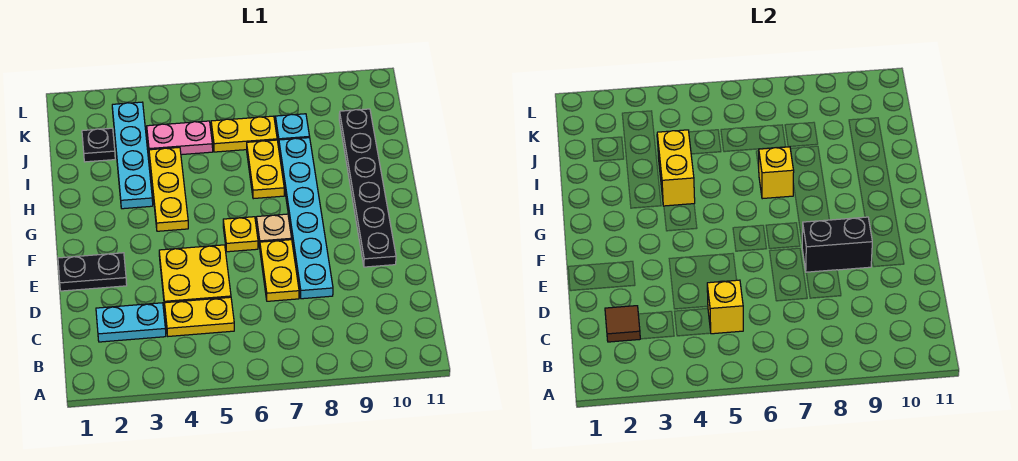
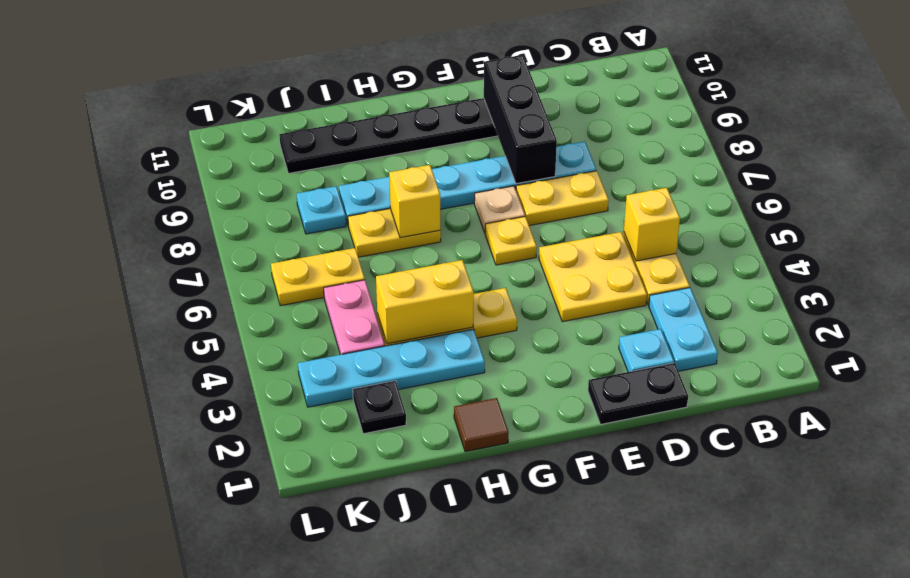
brown 1x1 tile [605,306,640,342] -> brown 1x1 tile moved to [454,398,509,452]
none -> cyan 1x1 plate [619,329,674,372]
black 1x2 plate [58,253,127,291] -> black 1x2 plate turned to [588,363,688,424]
black 1x2 brick [802,217,872,272] -> black 1x3 brick [484,55,557,184]
yellow 1x2 plate [211,116,277,152] -> yellow 1x2 plate turned to [271,248,365,306]

